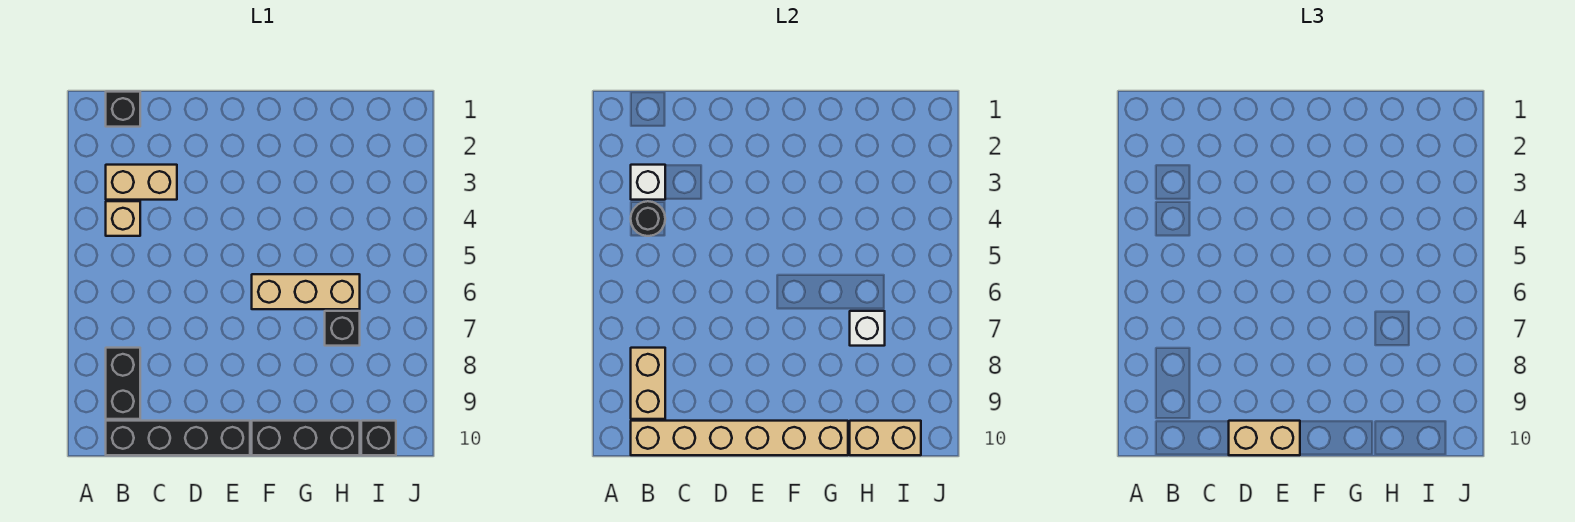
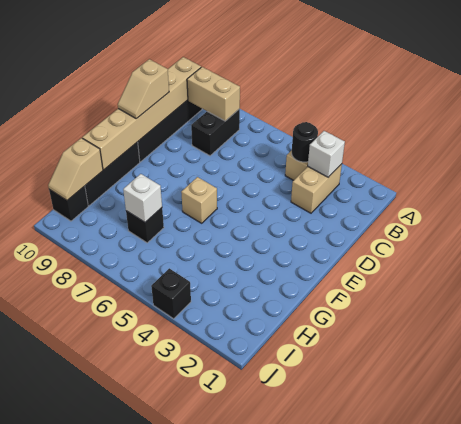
black 1x1 brick [106,92,140,127] -> black 1x1 brick moved to [151,268,191,319]
black 1x2 brick [106,348,140,419] -> black 1x2 brick turned to [191,109,240,156]
tan 1x2 brick [1229,421,1300,455] -> tan 1x2 slope [118,59,169,119]
tan 1x3 brick [252,274,360,309] -> tan 1x1 brick [181,177,217,223]
tan 1x2 brick [850,421,921,455] -> tan 1x2 slope [48,138,103,200]

